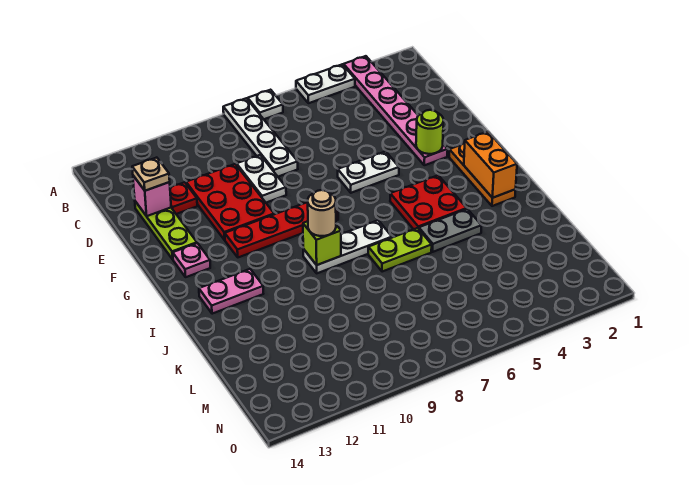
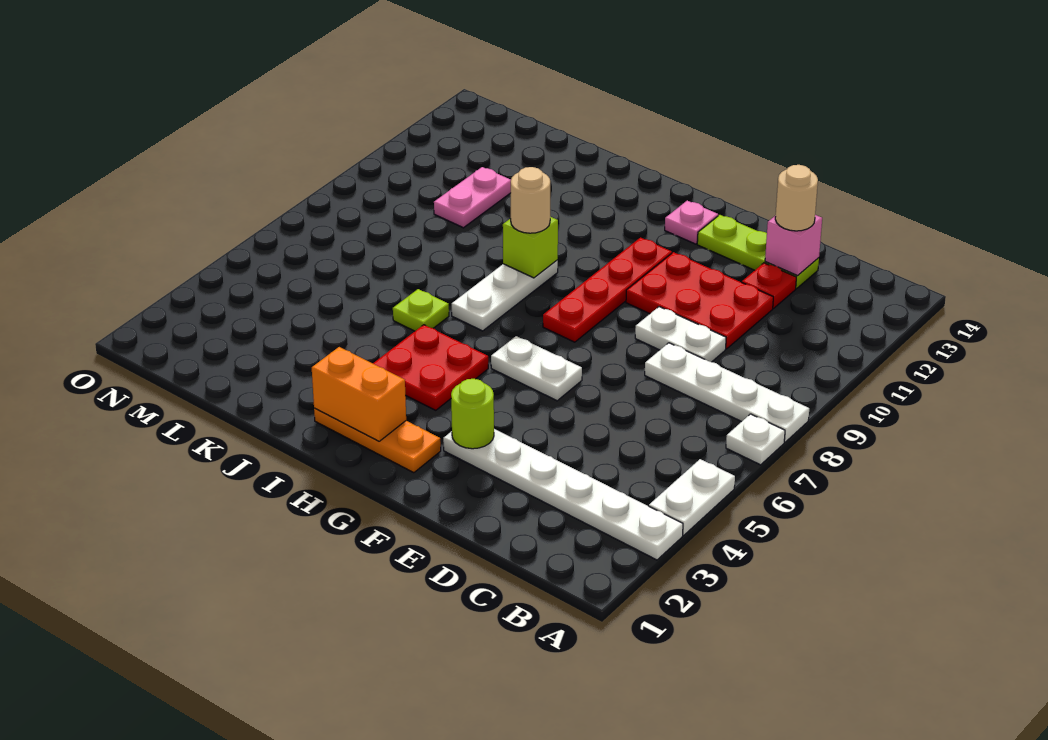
pink 1x6 plate [344,56,448,165] -> white 1x6 plate [443,429,683,560]
tan 1x1 plate [132,158,170,191] -> tan 1x1 round brick [775,165,818,231]
white 1x2 plate [338,151,399,193] -> white 1x2 plate turned to [491,336,582,401]
pink 1x2 plate [199,269,263,314] -> pink 1x2 plate moved to [434,167,511,228]
grey 1x2 plate [419,209,482,252] -> none
lime 1x2 plate [368,228,432,272] -> lime 1x1 plate [393,289,449,331]

